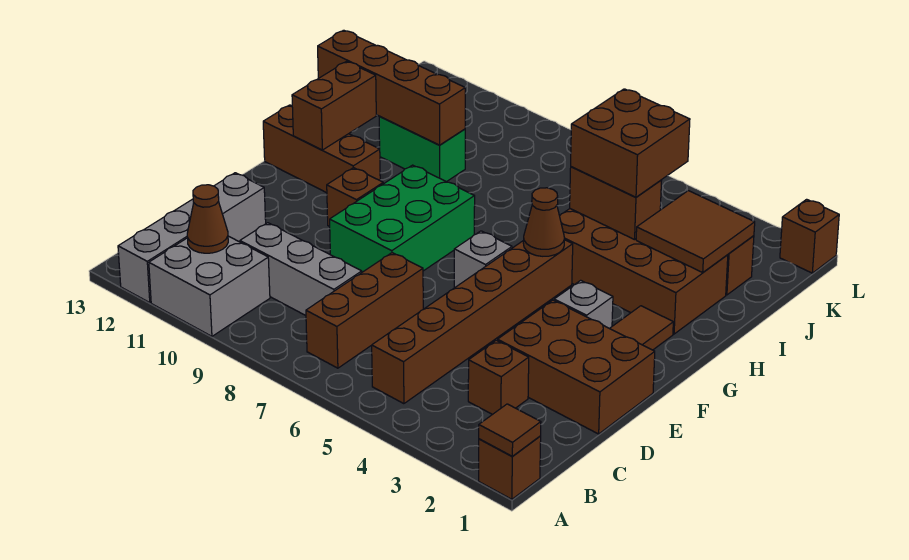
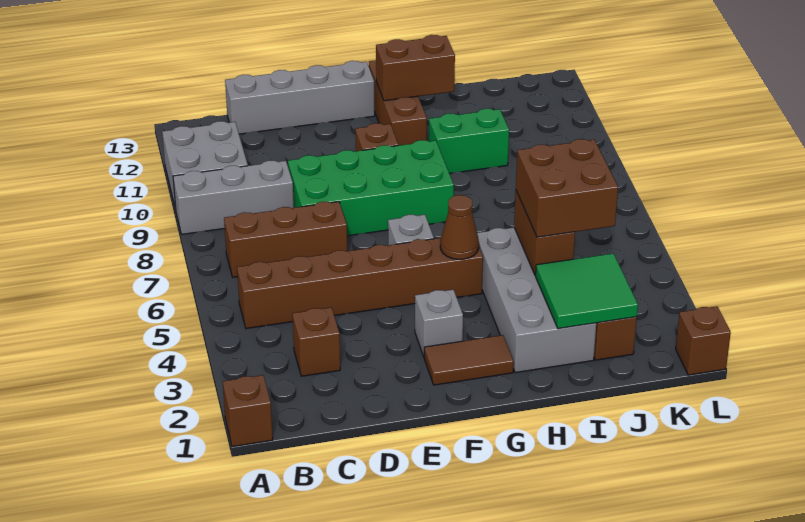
brown 1x1 tile [479,404,541,456] -> none
grey 1x4 brick [118,173,266,302] -> grey 1x4 brick moved to [225,61,375,134]
brown 1x1 cone [187,185,228,253] -> none
grey 1x3 brick [240,223,362,316] -> grey 1x3 brick turned to [173,161,294,234]
brown 2x3 brick [498,300,655,434] -> none
green 2x3 brick [330,165,475,272] -> green 2x4 brick [288,140,454,236]
brown 2x4 brick [560,209,728,334] -> grey 2x4 brick [477,228,596,373]
brown 2x2 tile [636,191,755,272] -> green 2x2 tile [536,253,638,329]
green 1x2 brick [379,117,465,182] -> green 1x2 brick turned to [429,109,509,174]
brown 1x4 brick [318,30,465,145] -> none

